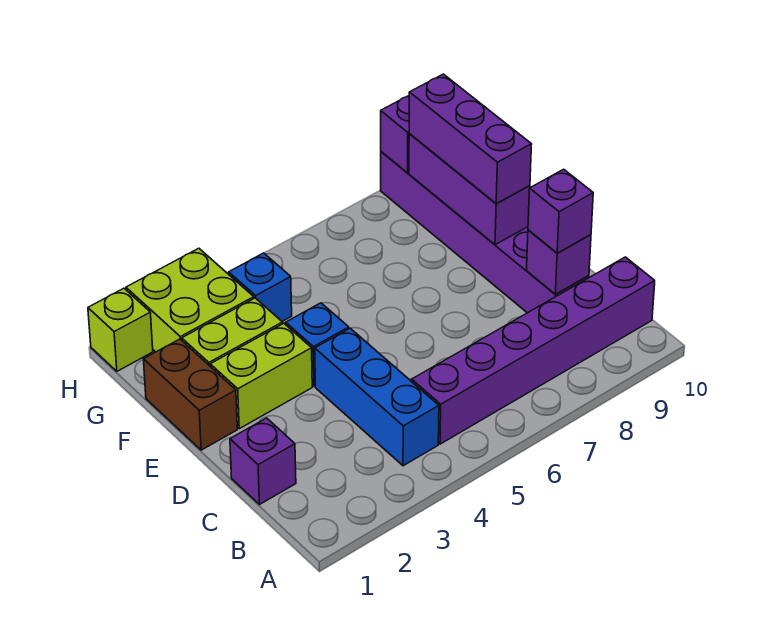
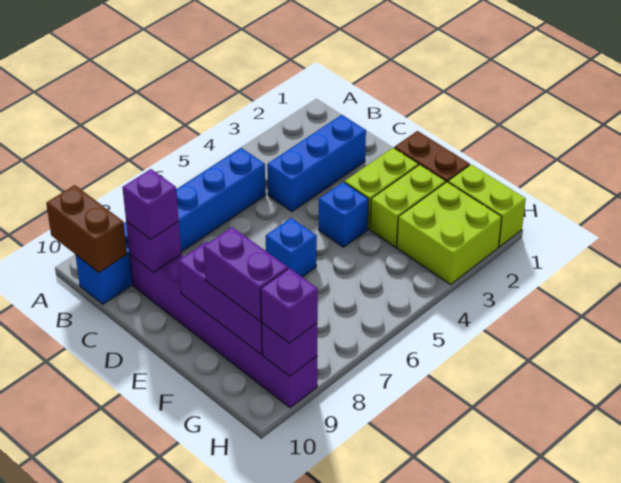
none -> brown 1x2 brick [46,185,127,272]
blue 1x3 brick [315,328,439,466] -> blue 1x3 brick turned to [267,115,366,211]
purple 1x6 brick [412,257,655,444] -> blue 1x6 brick [76,148,266,304]
purple 1x1 brick [230,418,296,505] -> purple 1x1 brick moved to [261,268,318,343]
purple 1x3 brick [409,74,532,204] -> purple 1x2 brick [203,227,288,321]
blue 1x1 brick [229,253,292,321] -> blue 1x1 brick moved to [266,218,317,277]
lime 1x1 brick [88,288,153,371] -> lime 1x2 brick [448,165,526,247]

